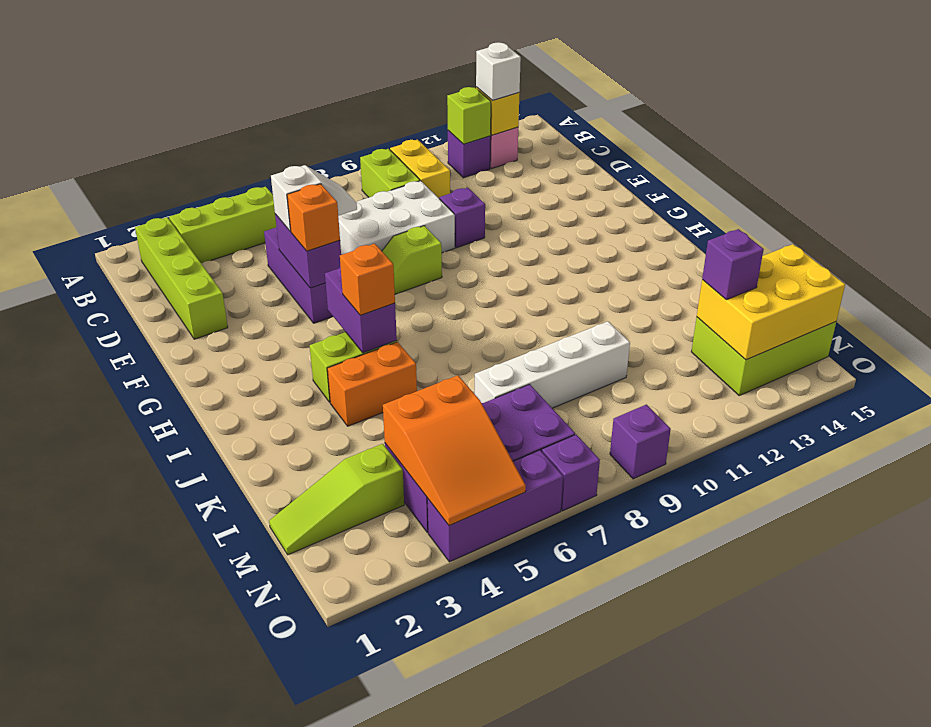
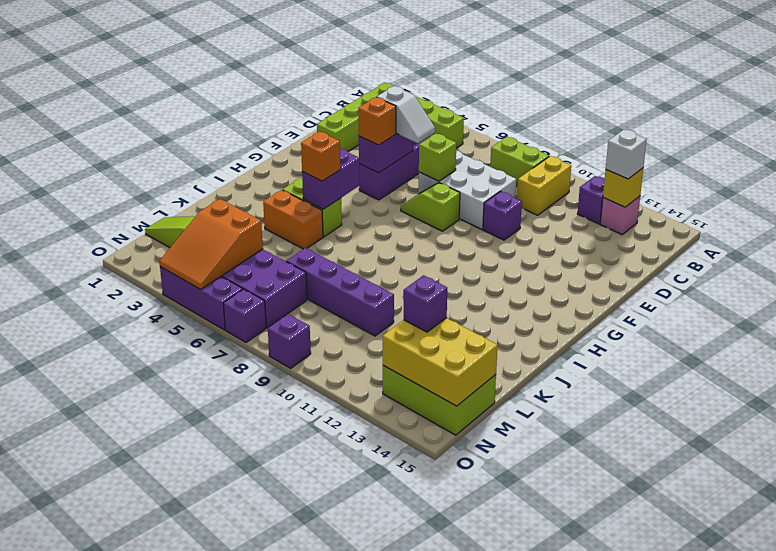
lime 1x2 brick [360,149,420,197] -> lime 1x2 brick turned to [490,137,549,186]
lime 1x1 brick [447,87,491,144] -> lime 1x1 brick moved to [419,134,456,181]
white 1x4 brick [475,321,630,408] -> purple 1x4 brick [286,248,394,336]

